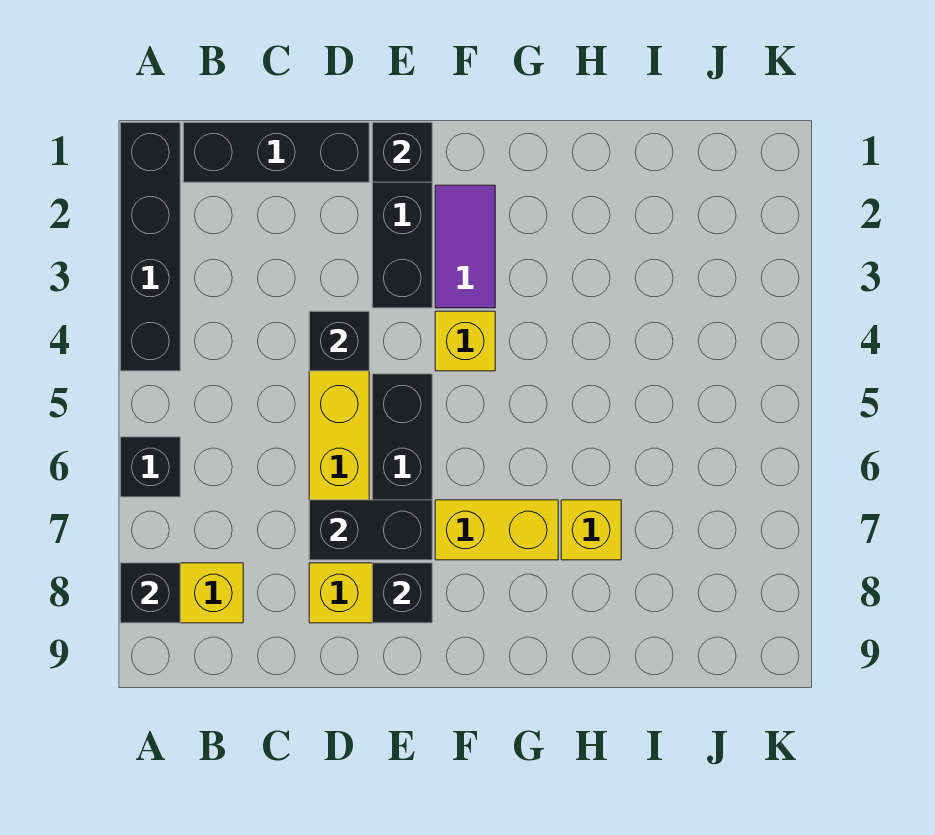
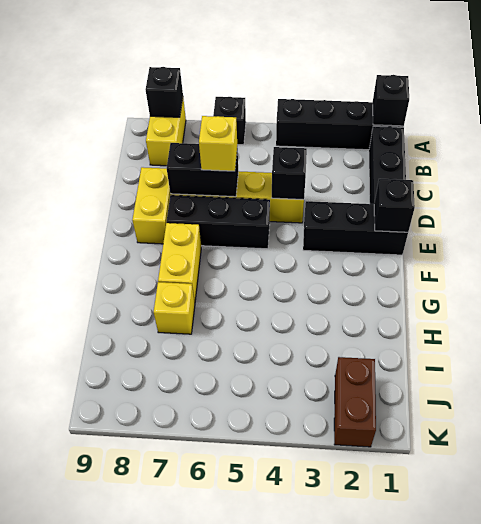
black 1x2 brick [309,500,432,560] -> black 1x2 brick turned to [167,143,238,197]
black 1x1 brick [372,563,432,623] -> black 1x1 brick moved to [373,75,409,126]
purple 1x2 tile [435,185,495,308] -> none
yellow 1x1 brick [435,311,495,371] -> yellow 1x1 brick moved to [199,116,237,171]
none -> brown 1x2 brick [334,357,376,447]

